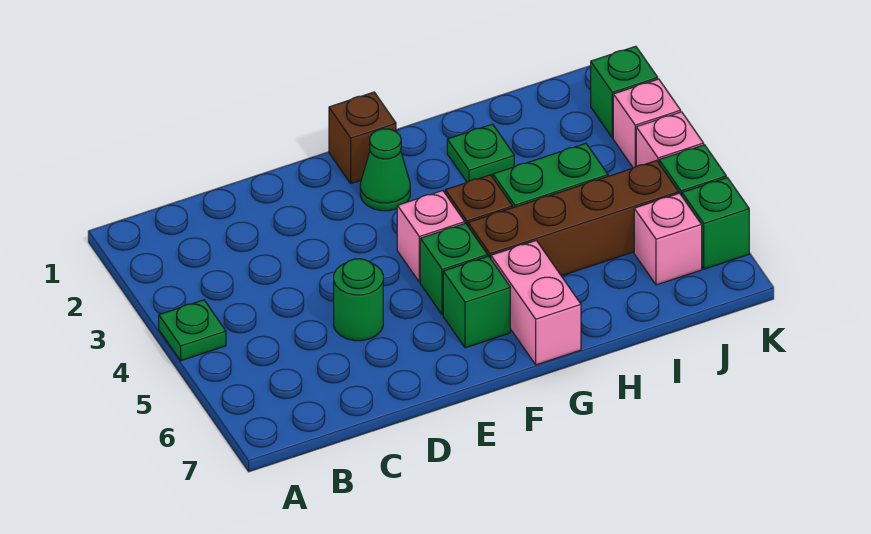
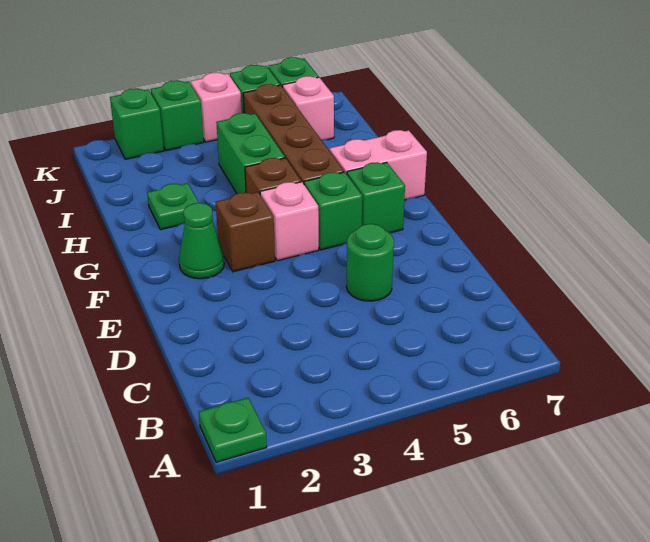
green 1x1 plate [159,300,226,361] -> green 1x1 plate moved to [199,398,267,462]
brown 1x1 brick [329,92,396,184] -> brown 1x1 brick moved to [216,192,275,272]
pink 1x1 brick [613,79,681,168] -> green 1x1 brick [151,80,204,151]

